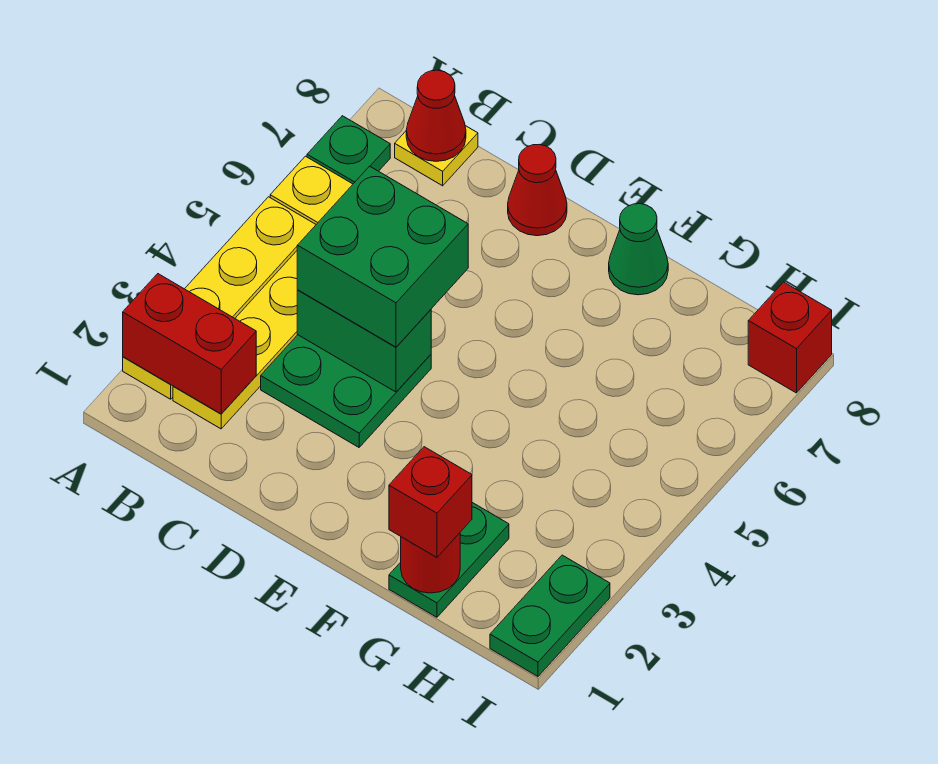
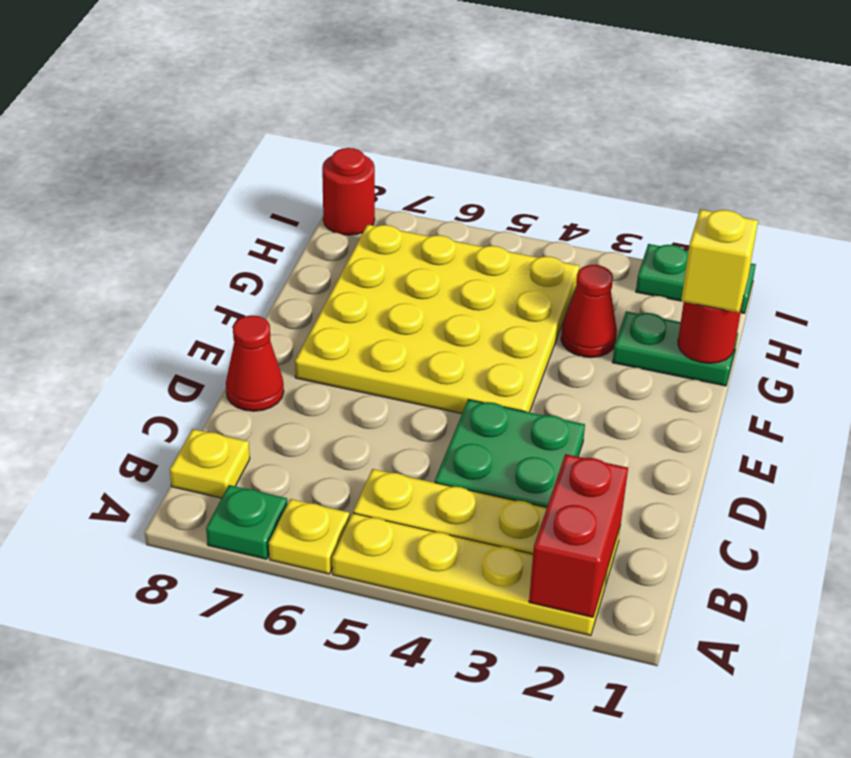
red 1x1 cone [406,70,466,161] -> red 1x1 cone moved to [561,265,617,358]
green 1x2 brick [297,290,431,392] -> none
green 2x2 brick [297,166,468,347] -> none
none -> yellow 4x4 plate [295,224,579,414]
green 1x1 cone [609,204,668,295] -> none
red 1x1 brick [389,447,472,557] -> yellow 1x1 brick [681,210,758,313]
red 1x1 brick [748,282,832,393] -> red 1x1 round brick [322,148,375,235]

